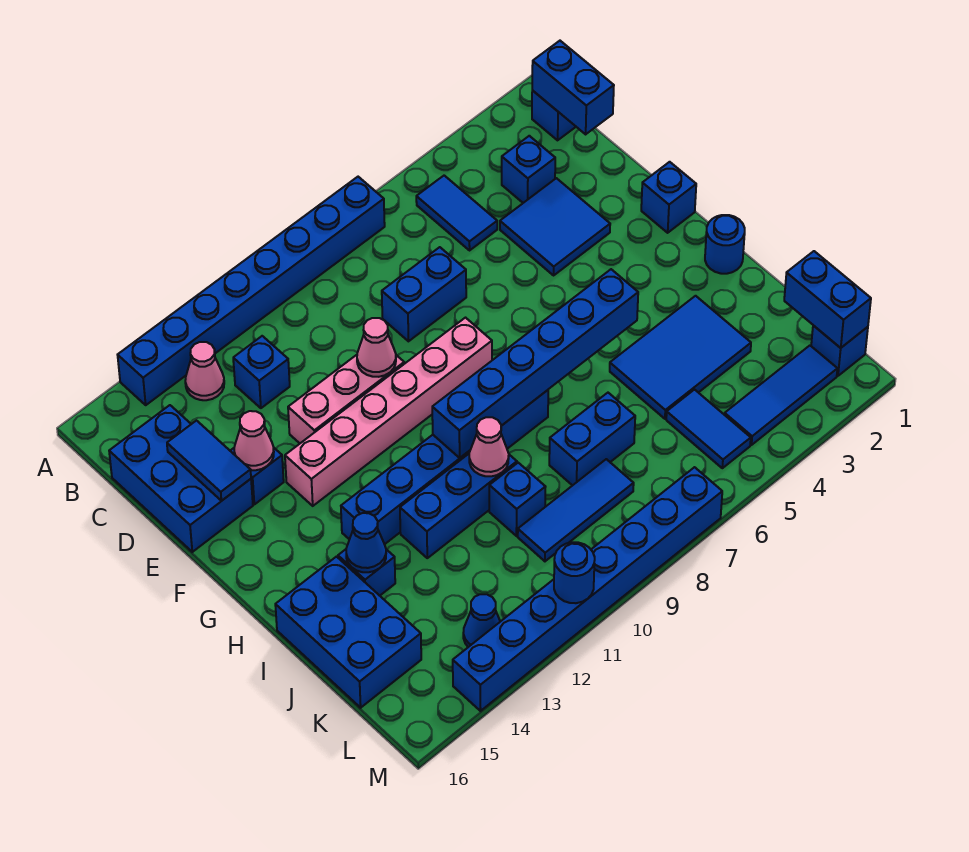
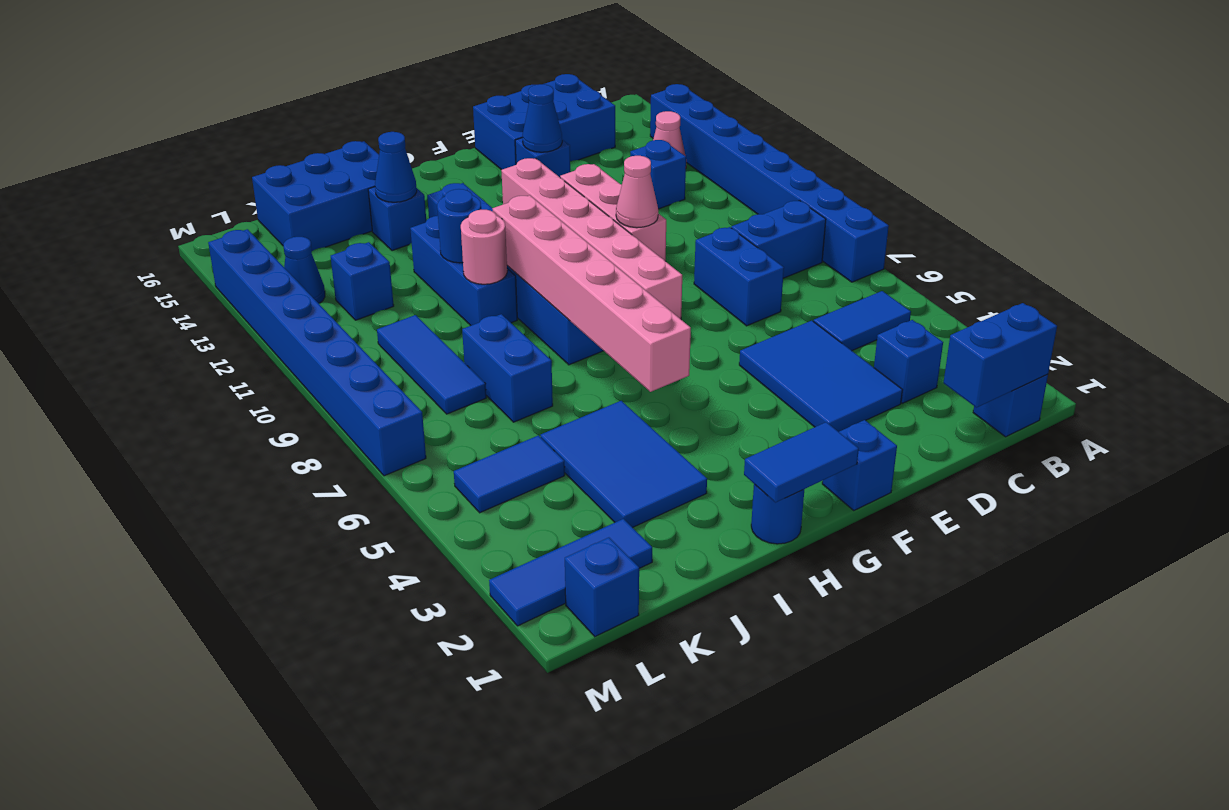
blue 2x2 tile [500,178,610,275] -> blue 2x3 tile [739,321,902,432]
blue 1x2 tile [167,421,251,501] -> blue 1x2 tile moved to [744,422,859,502]
pink 1x1 cone [234,411,274,470] -> blue 1x1 cone [523,84,562,152]
blue 1x6 brick [432,269,638,458] -> pink 1x6 brick [493,195,691,392]
pink 1x1 cone [469,417,509,476] -> pink 1x1 round brick [461,210,507,284]
blue 1x1 brick [489,463,545,536] -> blue 1x1 brick moved to [331,242,394,320]
blue 1x2 brick [784,251,871,348] -> blue 1x2 brick moved to [731,200,826,278]
blue 1x3 tile [725,346,837,445] -> blue 1x3 tile turned to [489,519,652,626]
blue 1x1 round brick [554,542,595,603] -> blue 1x1 round brick moved to [437,189,481,263]

